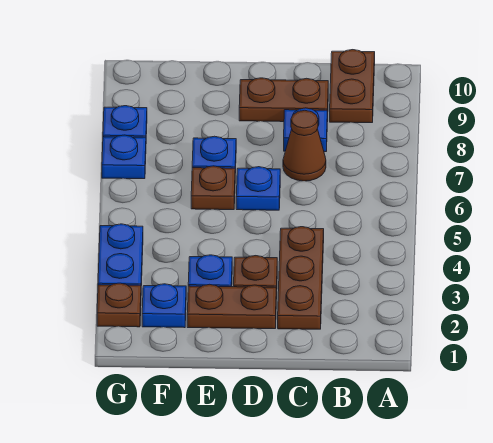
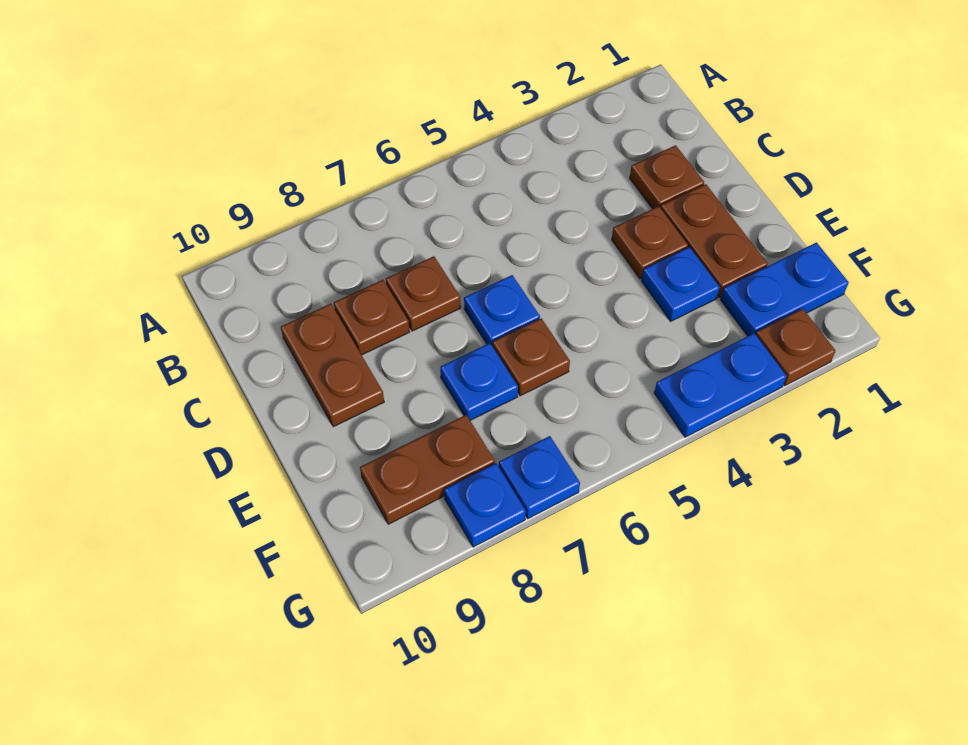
brown 1x2 plate [330,50,375,123] -> brown 1x2 plate moved to [360,415,495,524]
brown 1x3 plate [278,227,324,329] -> brown 1x1 plate [630,145,704,209]
brown 1x1 cone [283,110,326,181] -> brown 1x1 plate [386,256,461,331]
blue 1x1 plate [284,108,327,152] -> brown 1x1 plate [334,280,410,355]
blue 1x1 plate [142,284,186,328] -> blue 1x2 plate [721,243,849,336]

